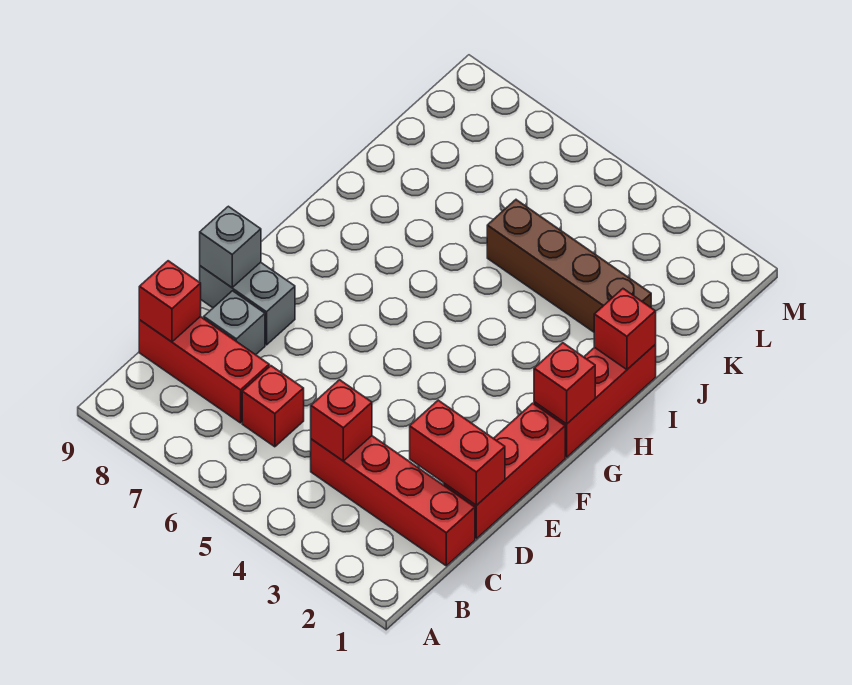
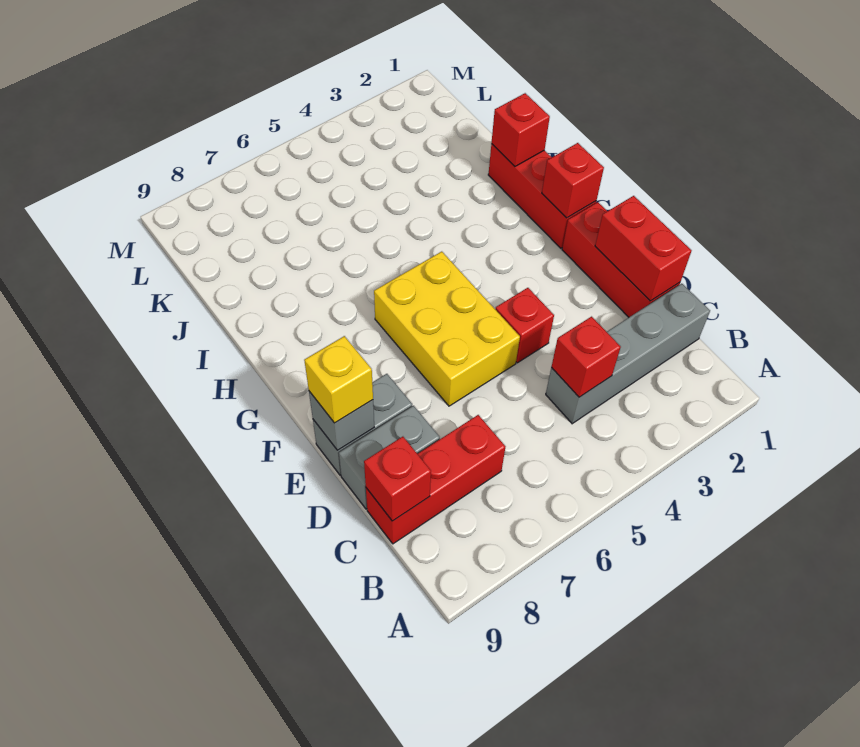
red 1x4 brick [311,436,475,566] -> grey 1x4 brick [546,284,710,424]
red 1x1 brick [242,366,304,447] -> red 1x1 brick moved to [495,288,554,363]
red 1x2 brick [410,400,505,505] -> red 1x2 brick turned to [595,196,691,301]
grey 1x1 brick [204,291,265,355] -> grey 1x2 brick [339,406,440,509]
none -> yellow 2x3 brick [374,252,520,406]
none -> yellow 1x1 brick [304,336,373,423]
brown 1x4 brick [487,200,651,332] -> none

